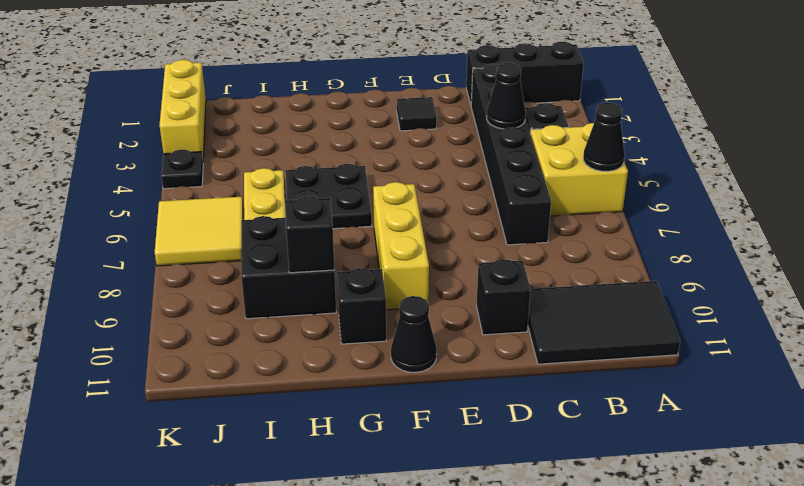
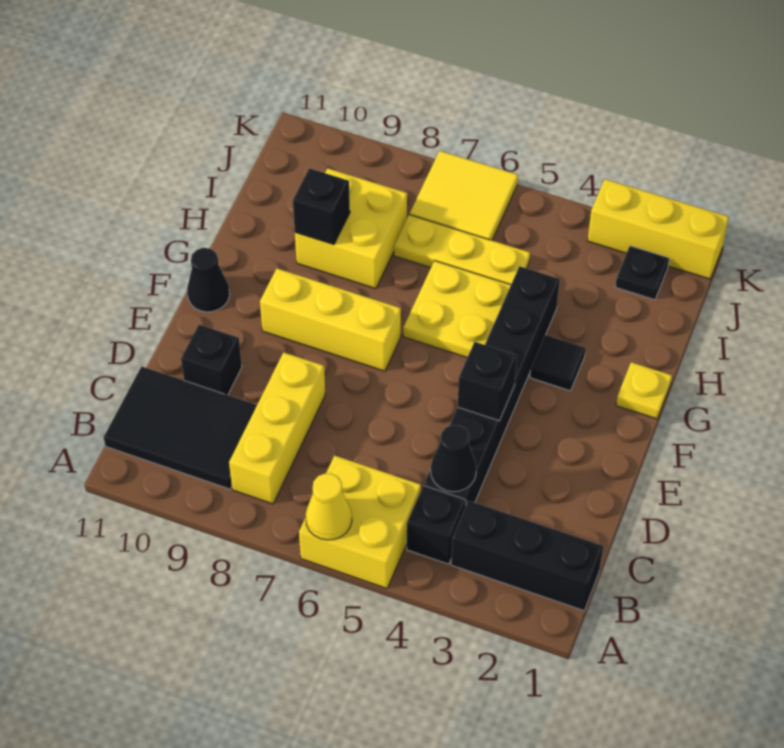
black 1x3 brick [466,42,584,105] -> black 1x3 brick turned to [451,501,603,611]
black 1x1 cone [583,102,625,172] -> yellow 1x1 cone [306,473,352,540]
black 2x3 tile [528,281,680,364] -> black 2x3 tile turned to [104,366,257,489]
none -> yellow 1x3 brick [229,352,325,504]
black 1x6 brick [471,64,551,245] -> black 1x6 brick turned to [424,266,560,505]
black 1x1 tile [397,97,437,131] -> black 1x1 tile moved to [530,335,586,391]
none -> yellow 1x1 plate [616,362,672,419]
black 2x2 plate [285,164,372,229] -> yellow 2x2 plate [403,261,511,357]
black 1x1 brick [337,268,386,344] -> black 1x1 brick moved to [457,342,517,421]
black 2x2 brick [241,216,336,319] -> yellow 2x2 brick [295,169,407,289]
black 1x1 plate [161,149,203,189] -> black 1x1 plate moved to [615,246,669,300]

